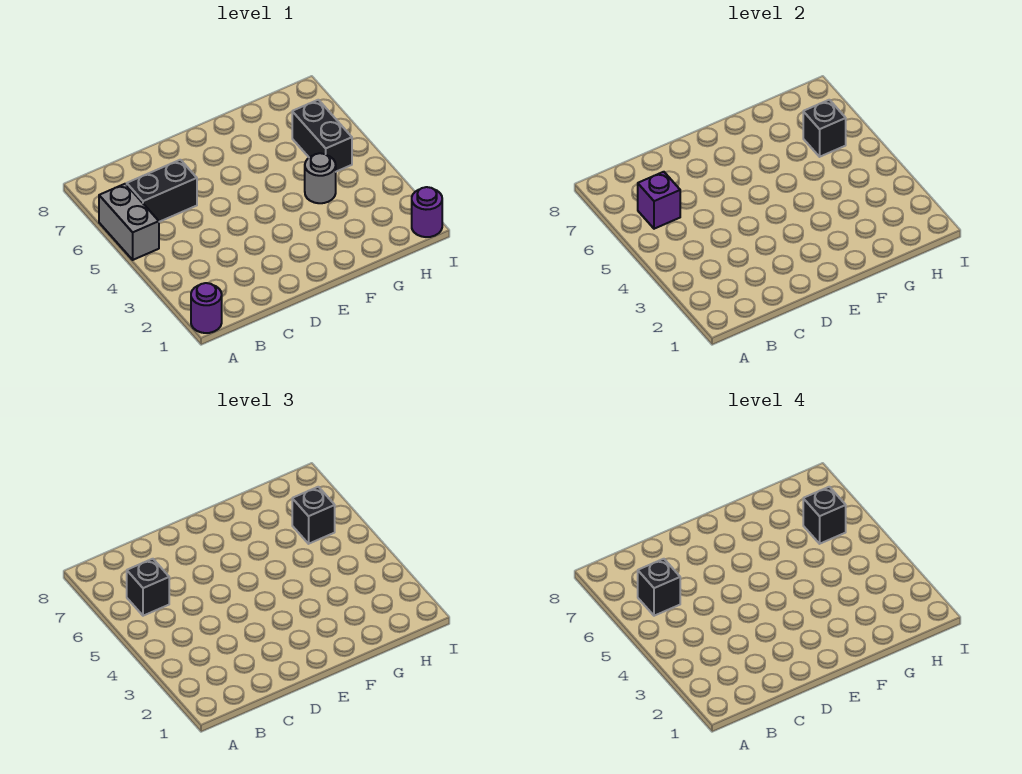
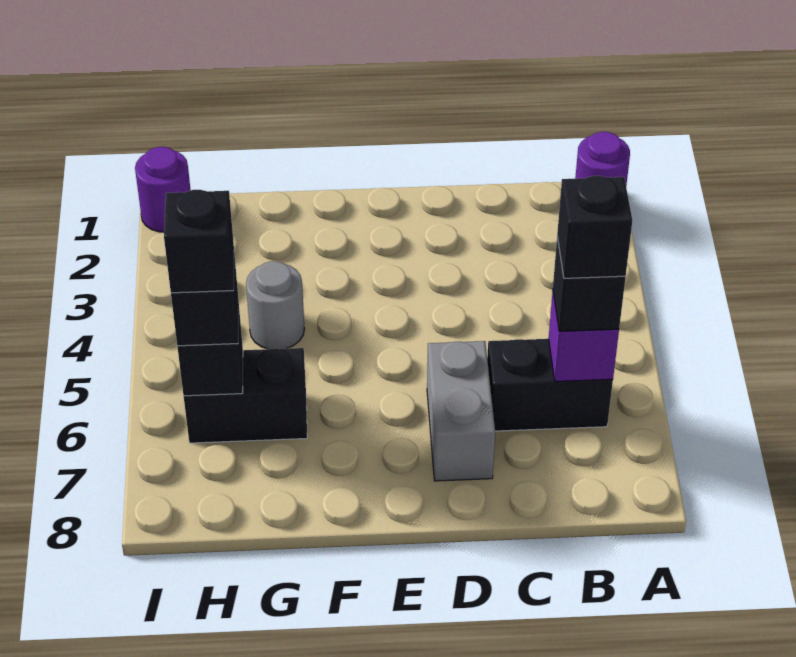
grey 1x2 brick [99,184,159,260] -> grey 1x2 brick moved to [427,341,495,481]
black 1x2 brick [292,100,352,172] -> black 1x2 brick turned to [184,348,307,443]

